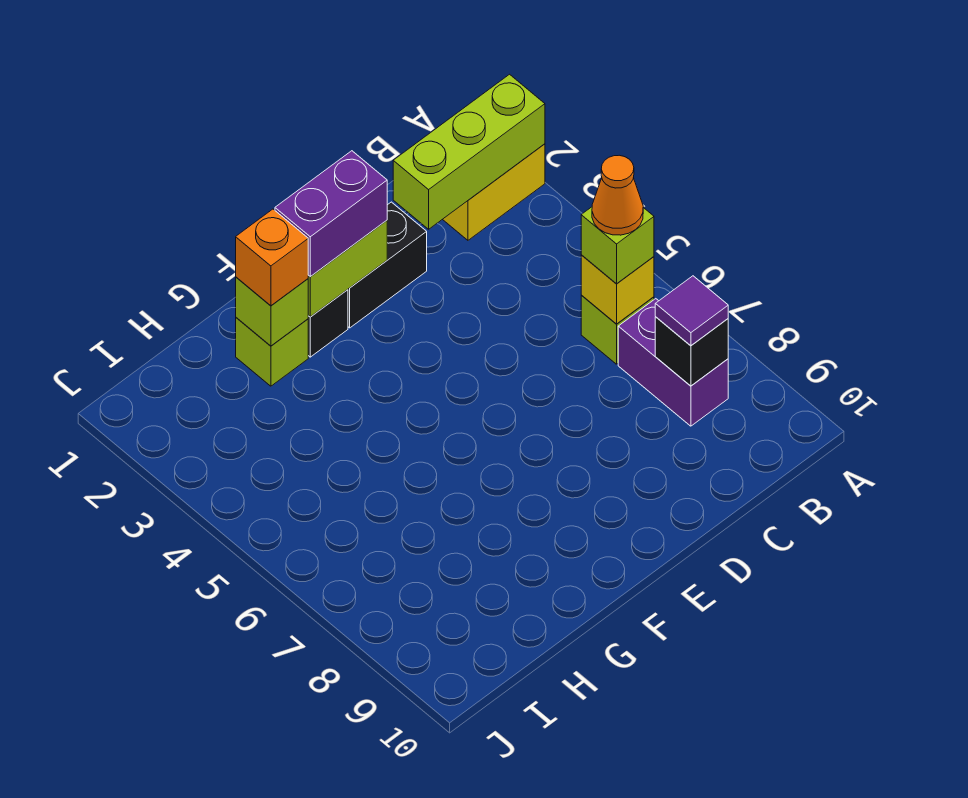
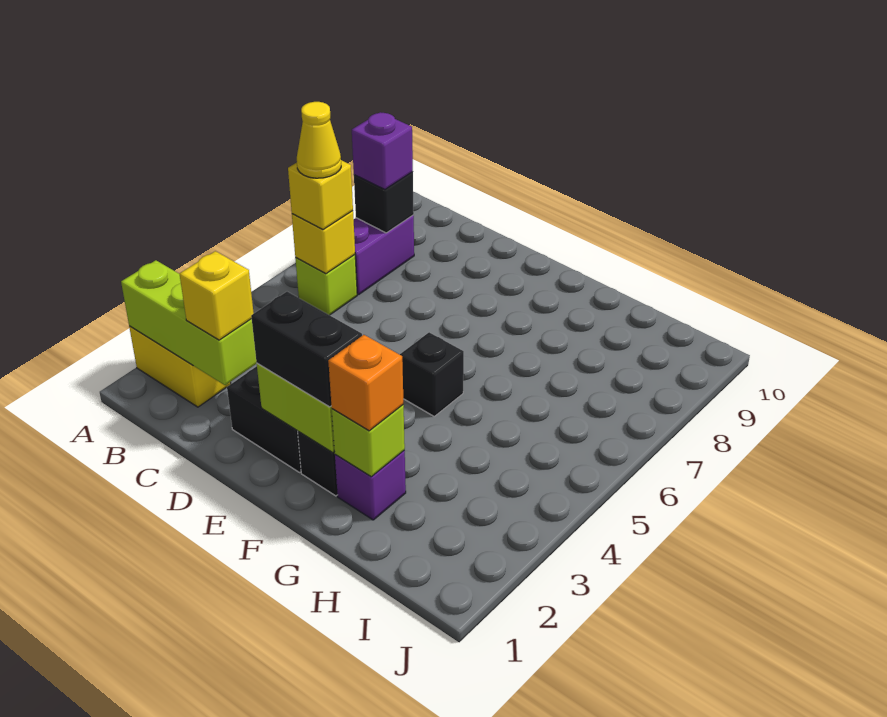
lime 1x1 brick [581,207,654,284] -> yellow 1x1 brick [288,160,353,230]
orange 1x1 cone [592,155,643,235] -> yellow 1x1 cone [297,102,341,178]
purple 1x1 tile [655,276,728,346] -> purple 1x1 brick [352,112,413,189]
none -> yellow 1x1 brick [179,251,254,340]
purple 1x2 brick [275,151,387,277] -> black 1x2 brick [251,292,362,407]
none -> black 1x1 brick [400,332,464,416]
lime 1x1 brick [236,318,308,386] -> purple 1x1 brick [335,450,406,520]

